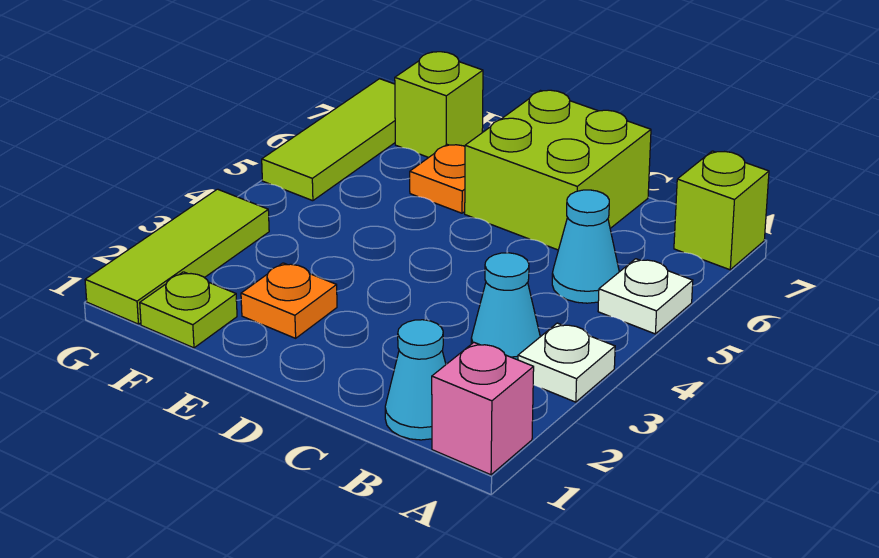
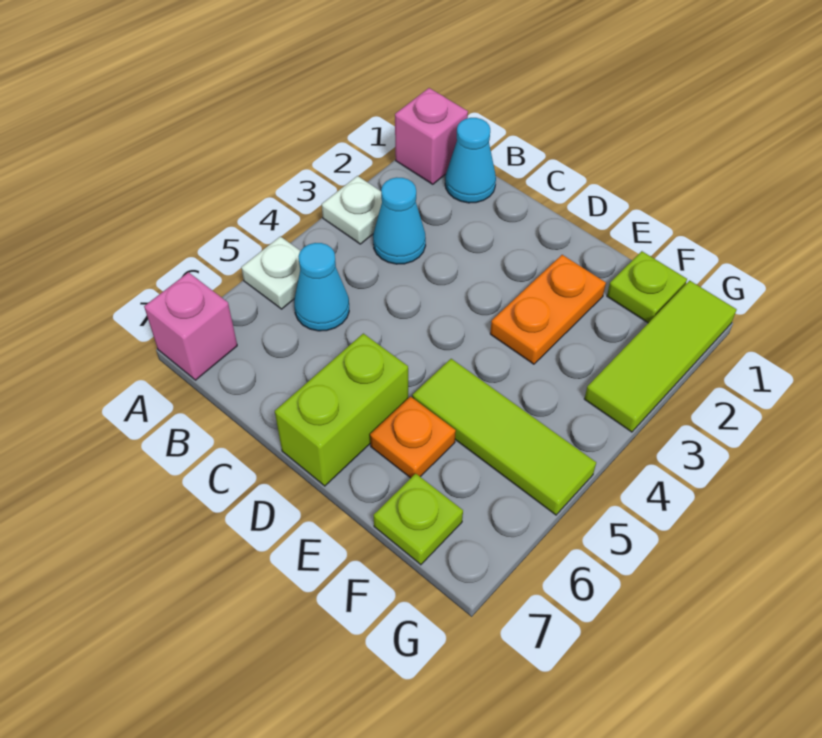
lime 1x1 brick [674,151,769,270] -> pink 1x1 brick [144,272,237,380]
lime 2x2 brick [465,90,651,250] -> lime 1x2 brick [275,333,408,486]
orange 1x1 plate [241,263,337,338] -> orange 1x2 plate [490,255,606,364]
lime 1x1 brick [395,52,483,157] -> lime 1x1 plate [373,474,463,565]
lime 1x3 tile [262,79,395,201] -> lime 1x3 tile turned to [412,359,596,515]

